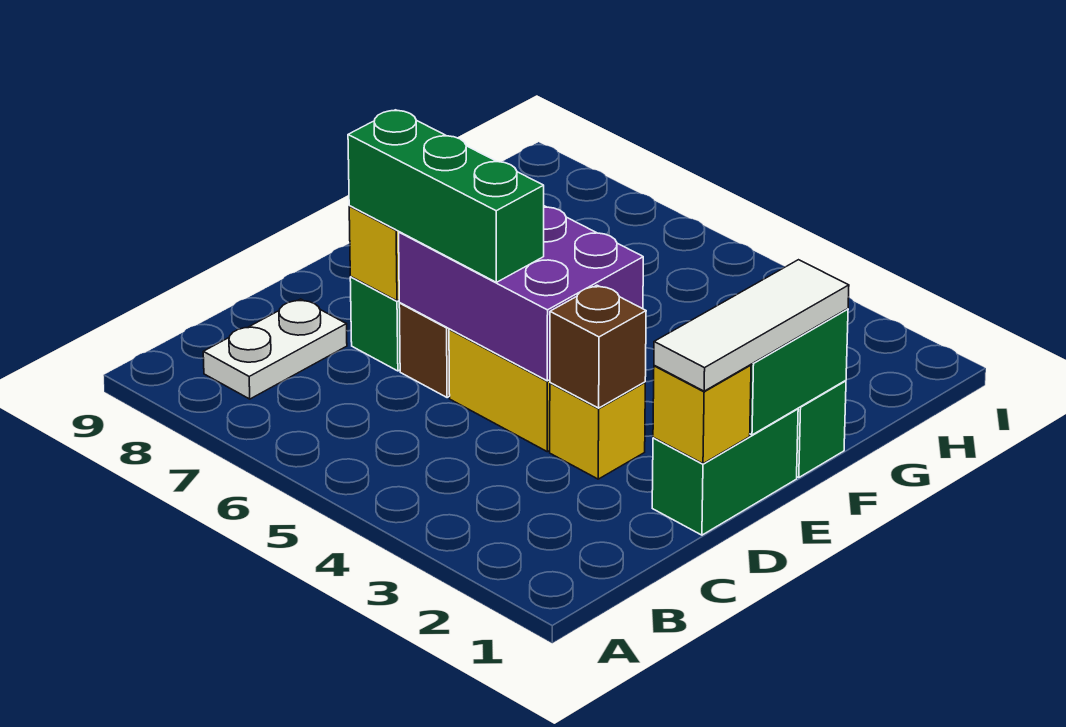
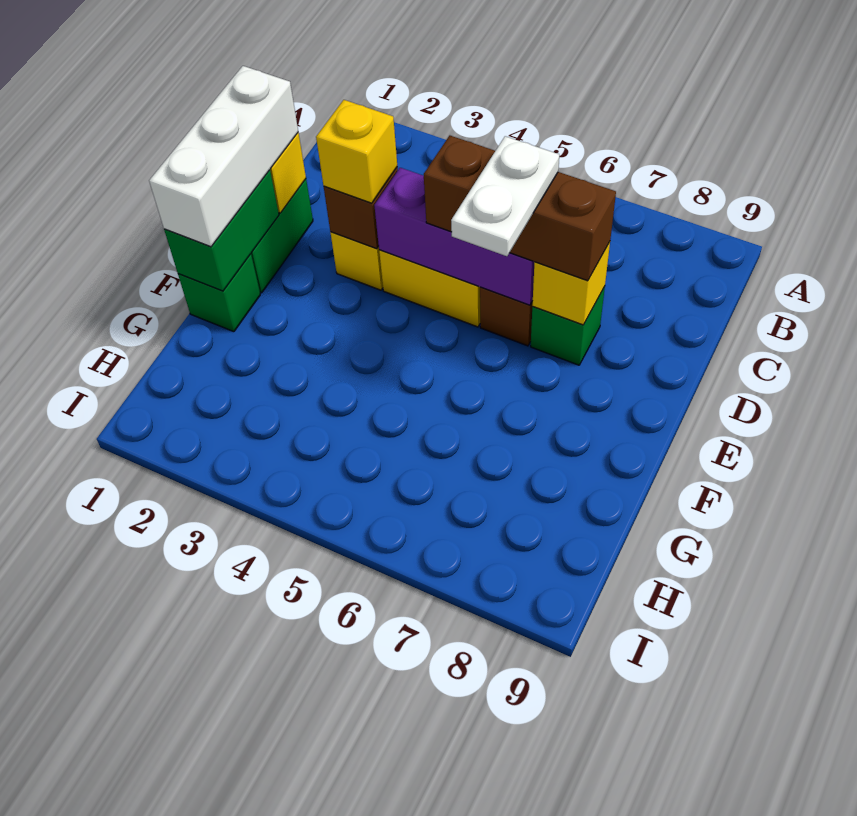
white 1x2 plate [203,299,347,399] -> white 1x2 plate moved to [451,136,559,256]
white 1x3 tile [654,260,849,391] -> white 1x3 brick [149,66,298,247]
none -> yellow 1x1 brick [316,100,397,203]
purple 2x3 brick [399,206,643,381] -> purple 1x3 brick [374,168,534,305]
green 1x3 brick [348,110,544,282] -> brown 1x3 brick [424,136,616,281]

